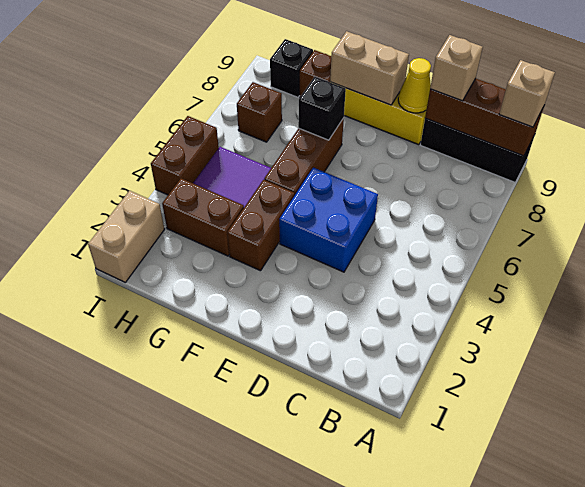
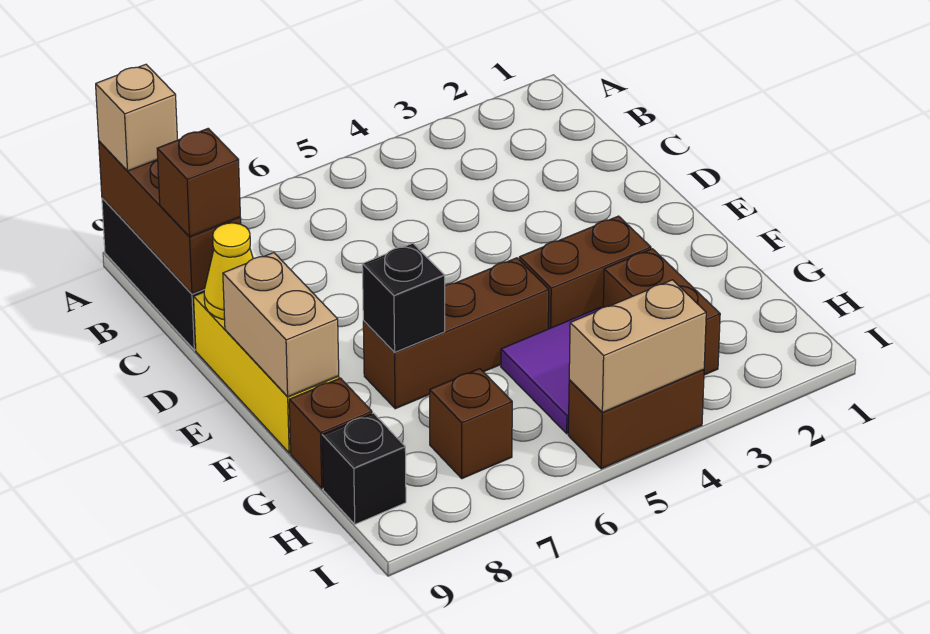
tan 1x1 brick [430,35,483,101] -> brown 1x1 brick [157,128,240,237]
blue 2x2 brick [279,168,378,272] -> none
tan 1x2 brick [88,191,164,282] -> tan 1x2 brick moved to [569,280,706,412]

